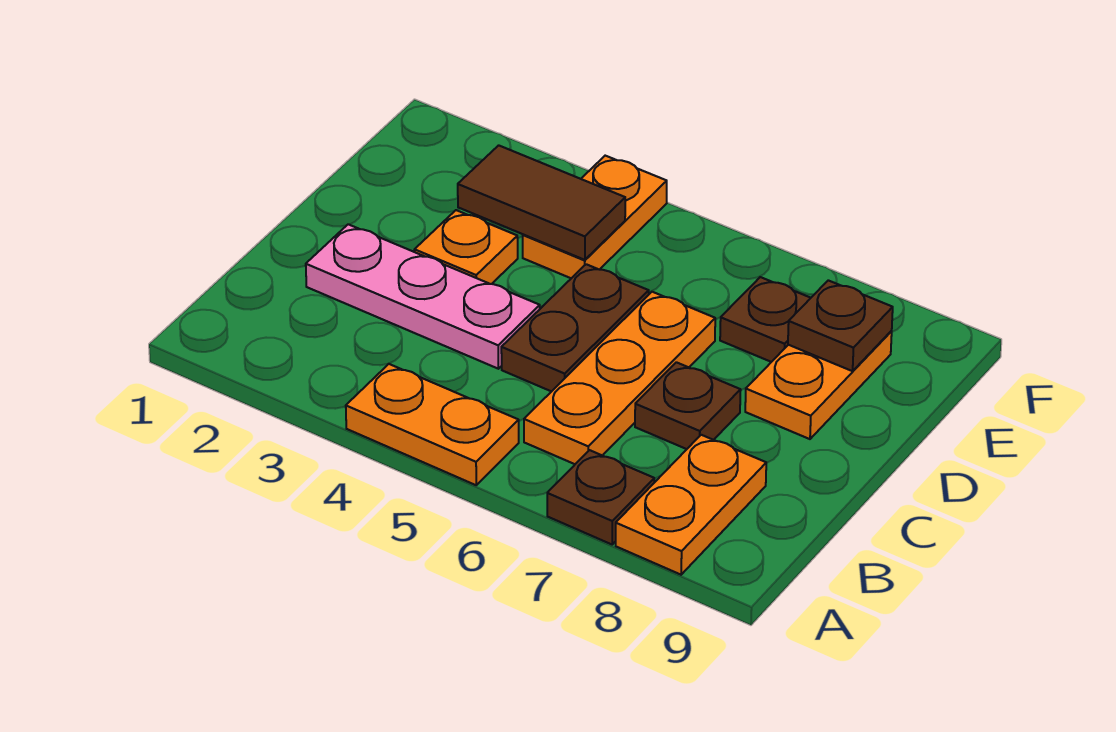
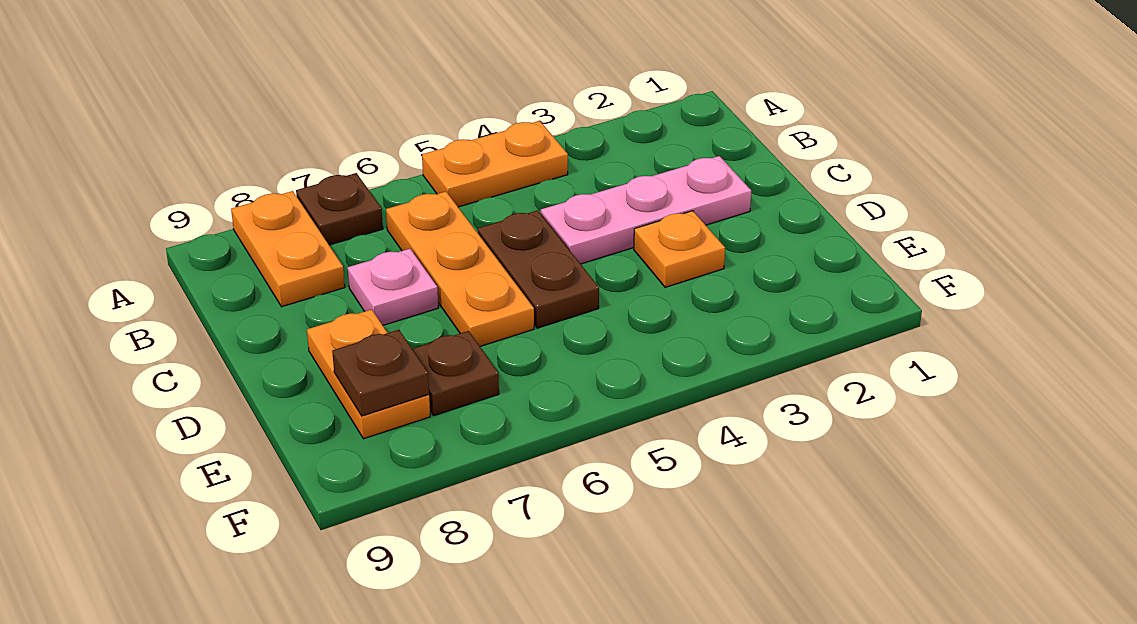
brown 1x1 plate [635,362,741,449] -> pink 1x1 plate [348,249,438,325]
brown 1x2 tile [458,145,625,260] -> none
orange 1x2 plate [523,156,667,278] -> none

